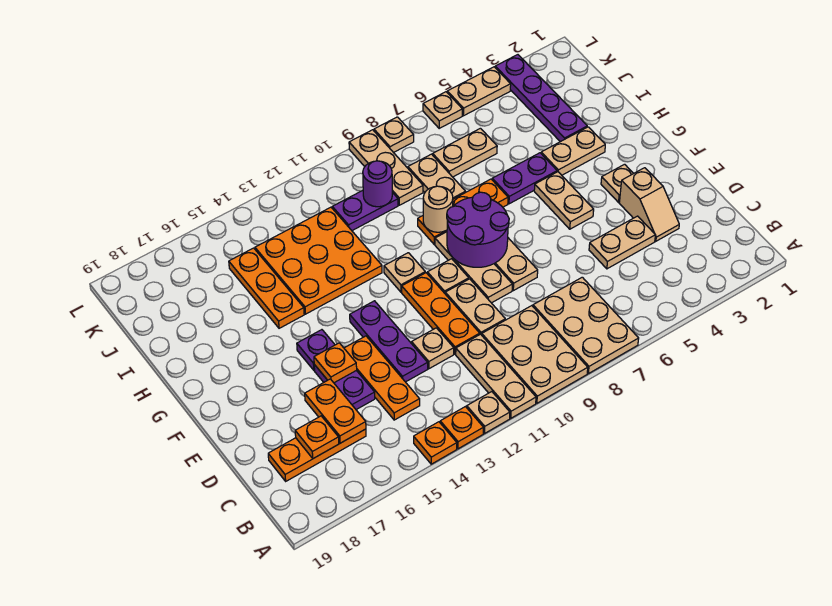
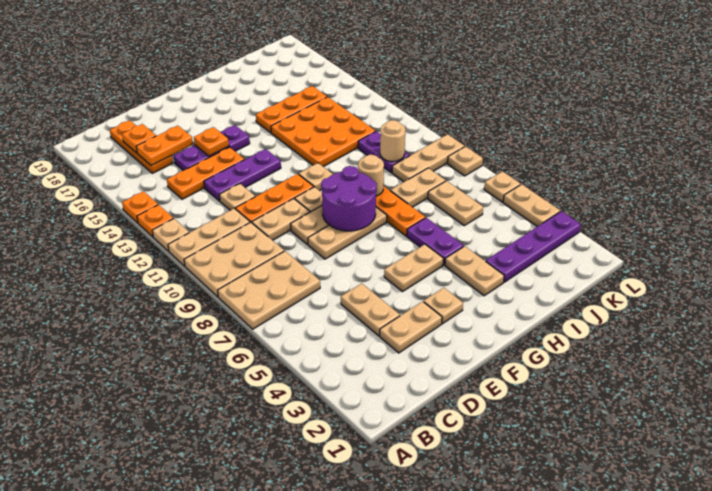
tan 1x2 slope [619,168,679,241] -> tan 1x2 plate [380,301,442,353]
purple 1x1 round brick [363,161,392,207] -> tan 1x1 round brick [380,120,405,162]

